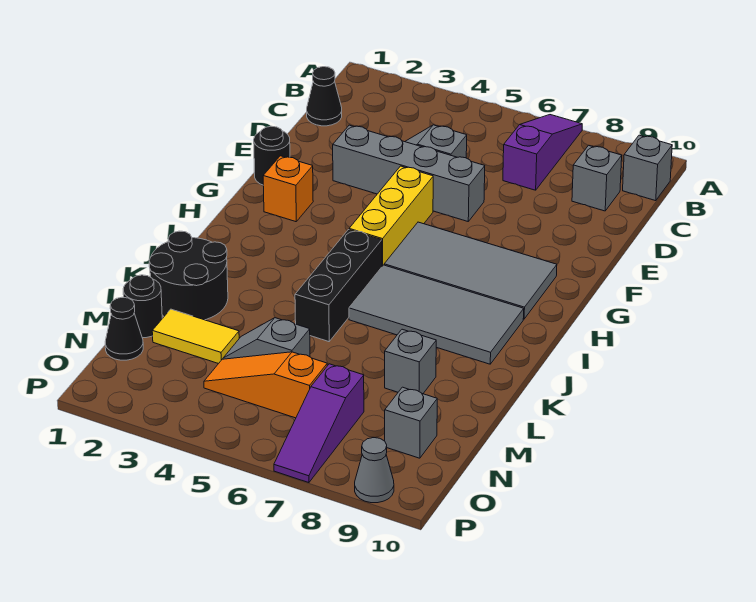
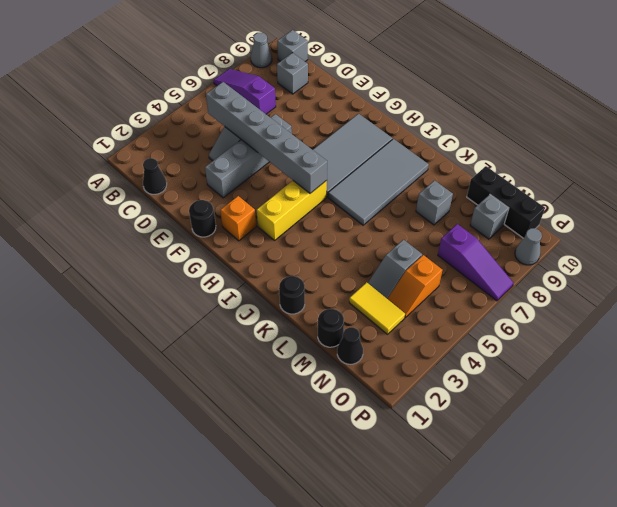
none -> grey 1x1 cone [251,33,272,68]
none -> grey 1x6 brick [206,82,327,193]
yellow 1x3 brick [349,166,433,266] -> yellow 1x3 brick turned to [257,180,327,240]
black 1x3 brick [295,230,382,342] -> black 1x3 brick moved to [467,166,545,238]
black 2x2 round brick [149,231,228,320] -> black 1x1 round brick [279,276,305,314]
yellow 1x2 tile [152,309,239,364] -> yellow 1x2 tile turned to [349,282,405,334]
orange 1x3 slope [204,352,327,418] -> orange 1x2 slope [388,255,442,318]

